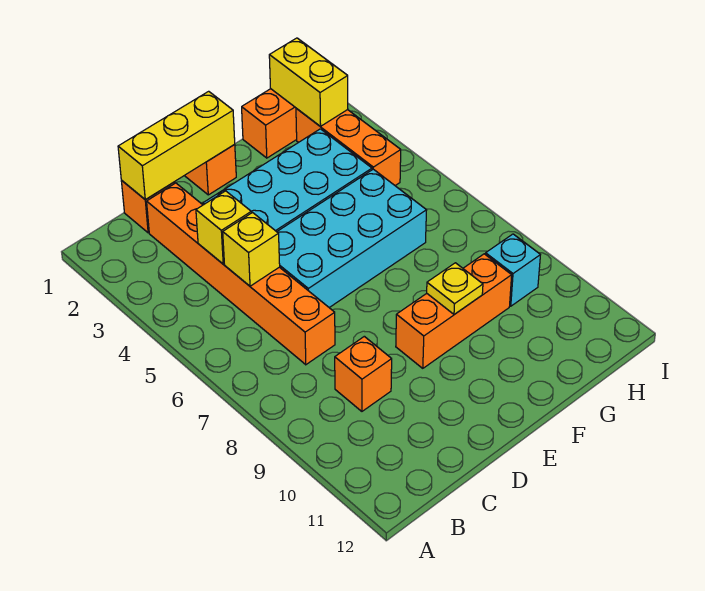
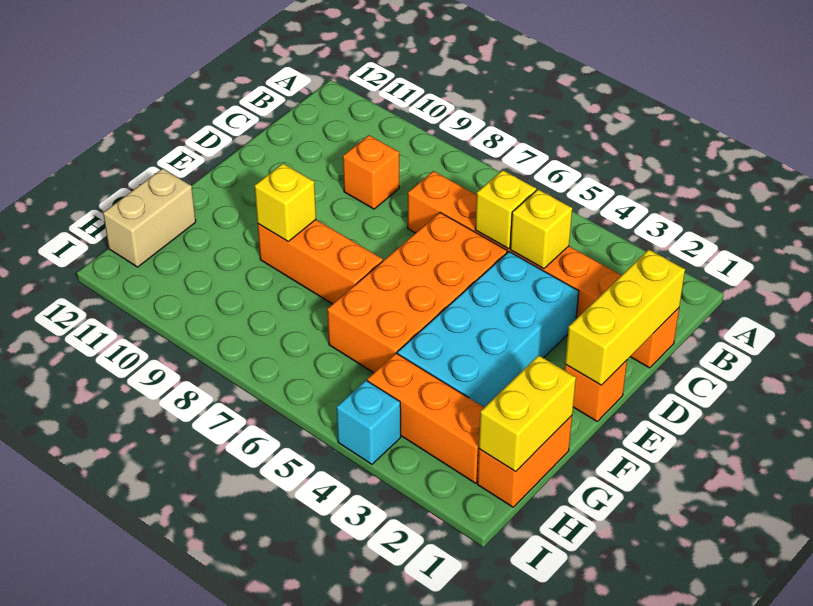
cyan 2x4 brick [277,169,427,308] -> orange 2x4 brick [327,213,507,373]
orange 1x3 brick [396,254,512,368] -> orange 1x3 brick turned to [258,220,383,304]
yellow 1x1 plate [427,263,483,314] -> yellow 1x1 brick [255,164,316,241]
none -> tan 1x2 brick [103,168,196,267]
yellow 1x2 brick [269,38,348,126] -> yellow 1x2 brick turned to [479,355,576,472]
cyan 1x1 brick [486,234,540,306] -> cyan 1x1 brick moved to [337,380,401,464]

